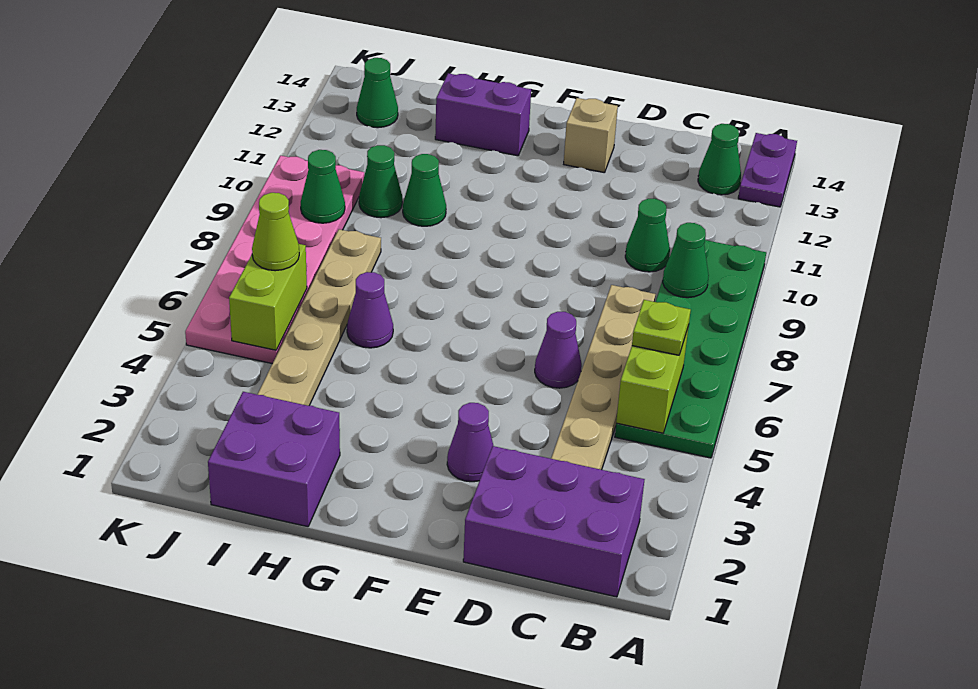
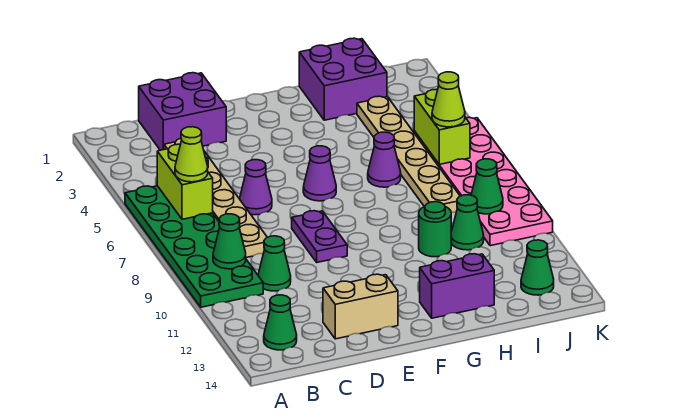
purple 1x2 plate [738,133,797,207] -> purple 1x2 plate moved to [292,211,347,262]
purple 2x3 brick [463,446,645,597] -> purple 2x2 brick [139,73,226,150]
lime 1x1 plate [632,300,691,355] -> lime 1x1 cone [175,127,208,182]
purple 1x1 cone [447,403,493,482] -> purple 1x1 cone moved to [303,146,336,201]
tan 1x1 brick [564,98,618,173] -> tan 1x2 brick [323,274,398,339]
green 1x1 cone [403,154,446,226] -> green 1x1 round brick [419,202,451,257]

